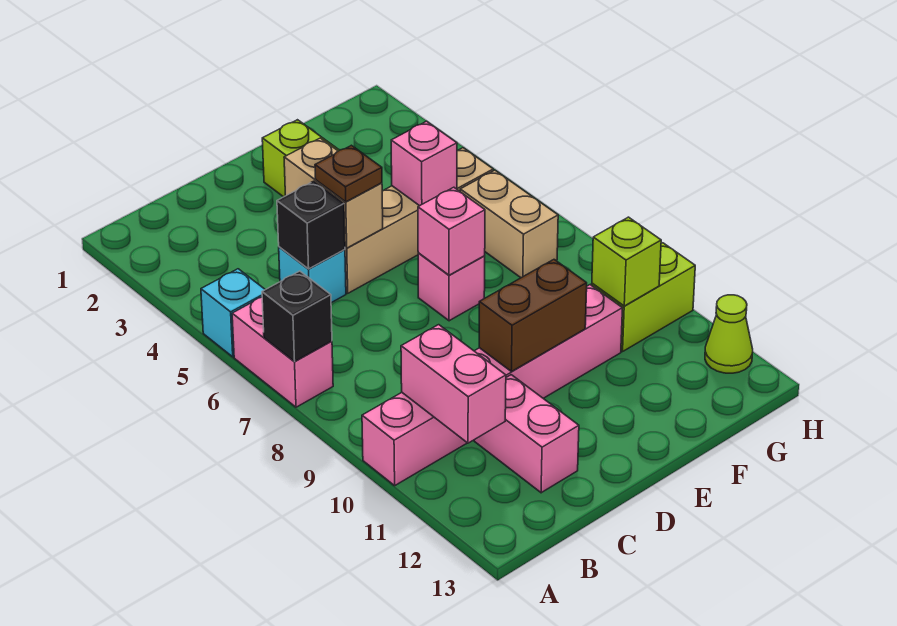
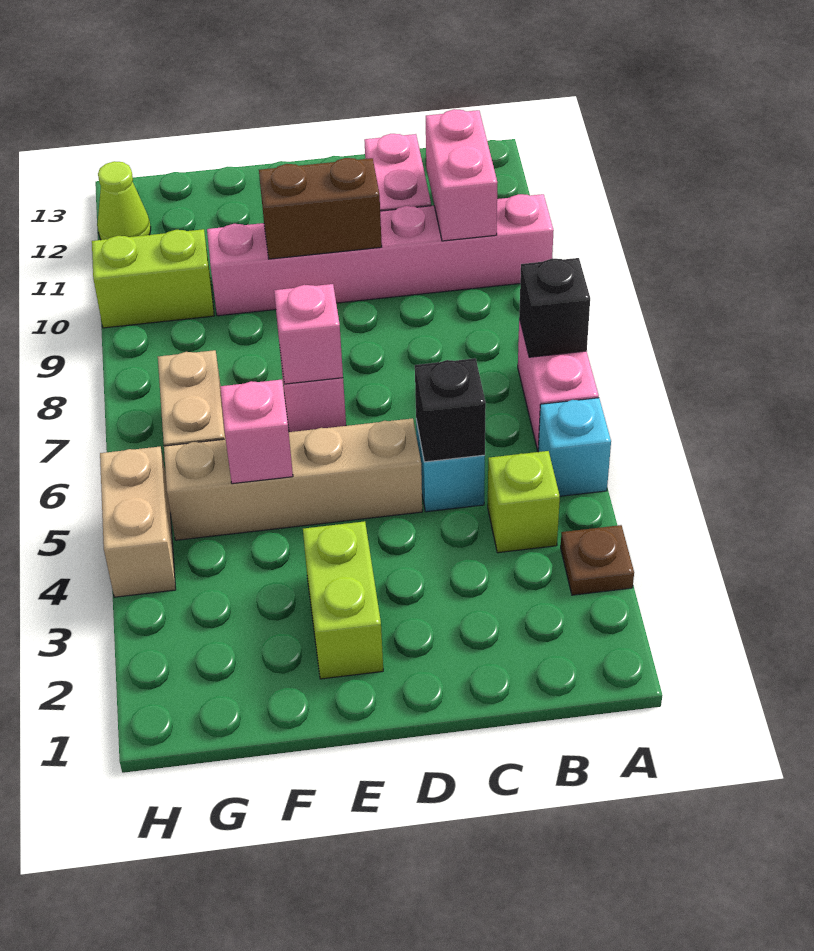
tan 1x2 brick [284,138,383,248] -> tan 1x2 brick moved to [100,447,176,597]
brown 1x1 plate [315,145,382,202] -> brown 1x1 plate moved to [561,525,634,595]
lime 1x1 brick [592,217,661,306] -> lime 1x1 brick moved to [488,451,560,553]

